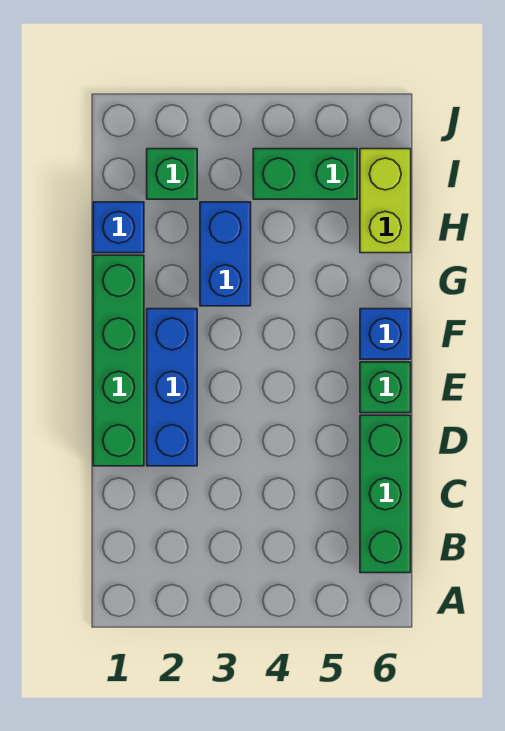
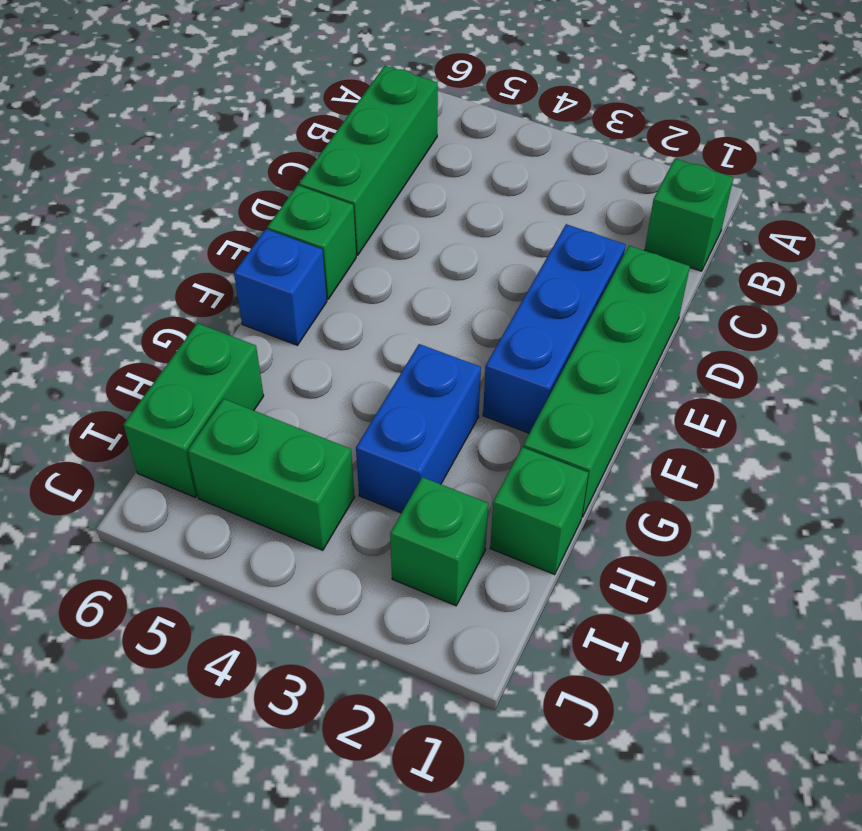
none -> green 1x1 brick [645,159,733,271]
blue 1x1 brick [93,202,144,253] -> green 1x1 brick [490,447,588,575]
lime 1x2 brick [360,149,411,253] -> green 1x2 brick [124,323,264,497]

